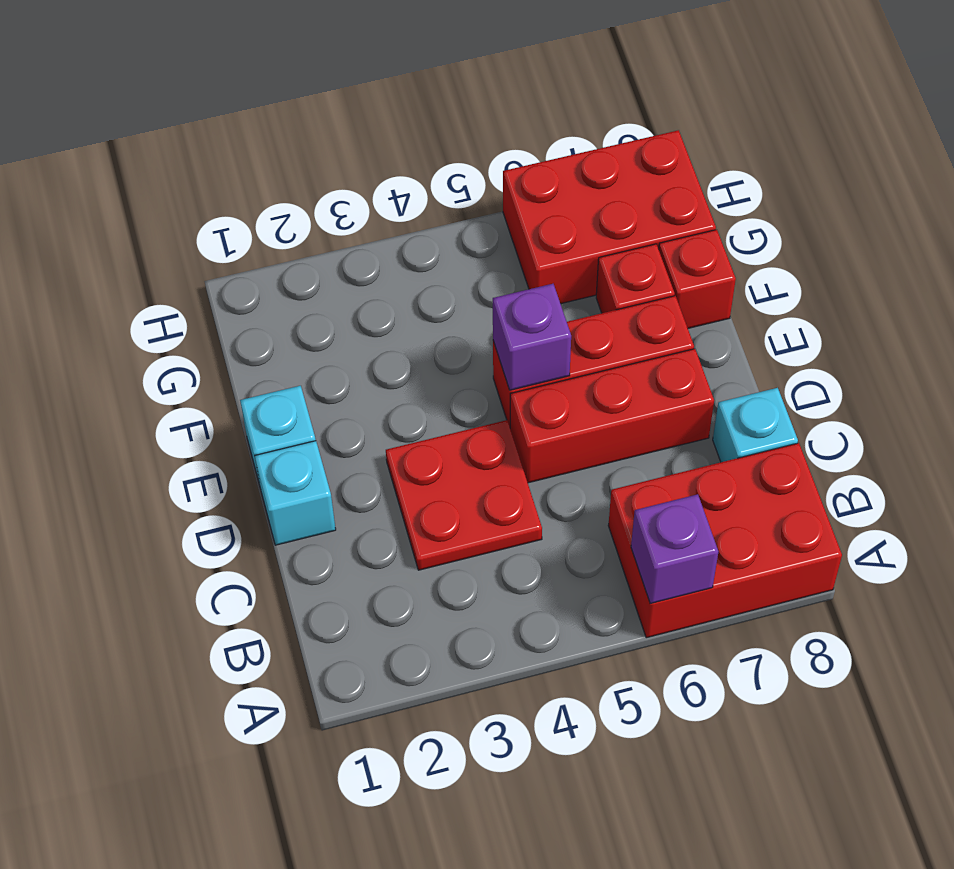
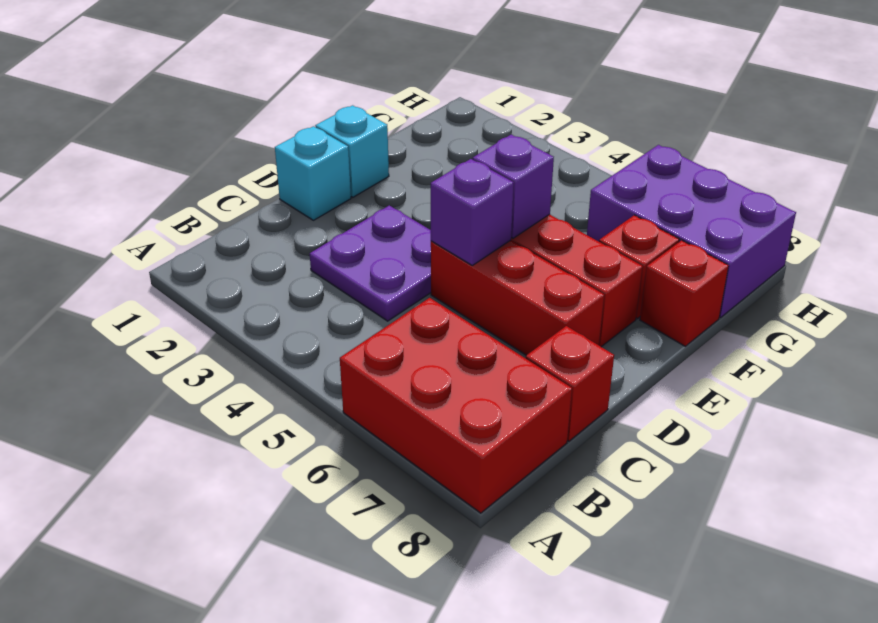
purple 1x1 brick [631,494,718,604] -> purple 1x1 brick moved to [431,159,514,265]
red 2x2 plate [386,420,542,570] -> purple 2x2 plate [310,205,431,321]
cyan 1x1 brick [713,388,798,462] -> red 1x1 brick [526,326,614,441]
red 2x3 brick [503,130,716,304] -> purple 2x3 brick [587,145,796,318]

